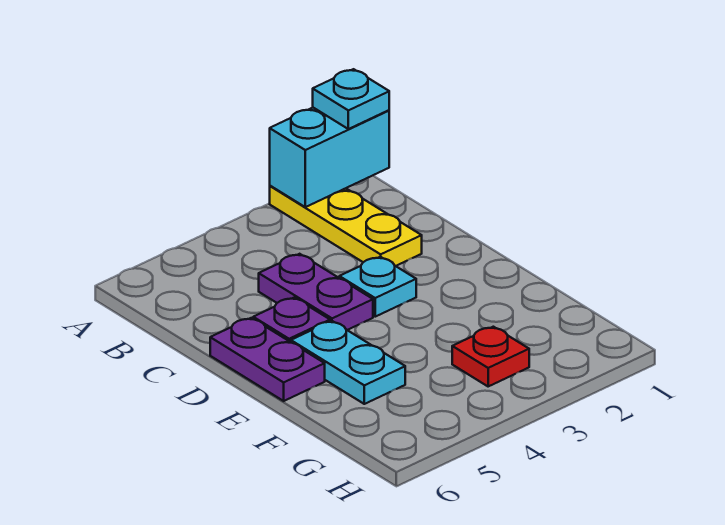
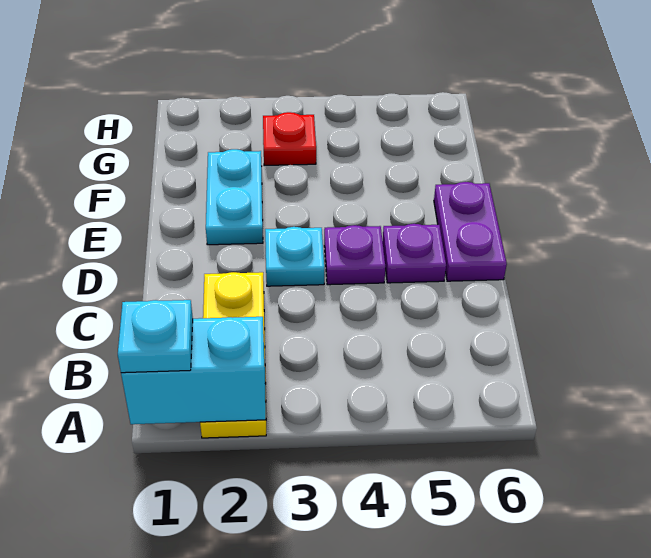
purple 1x2 plate [259,254,373,330] -> purple 1x1 plate [324,225,385,285]
cyan 1x2 plate [291,321,405,404] -> cyan 1x2 plate moved to [206,149,263,245]

